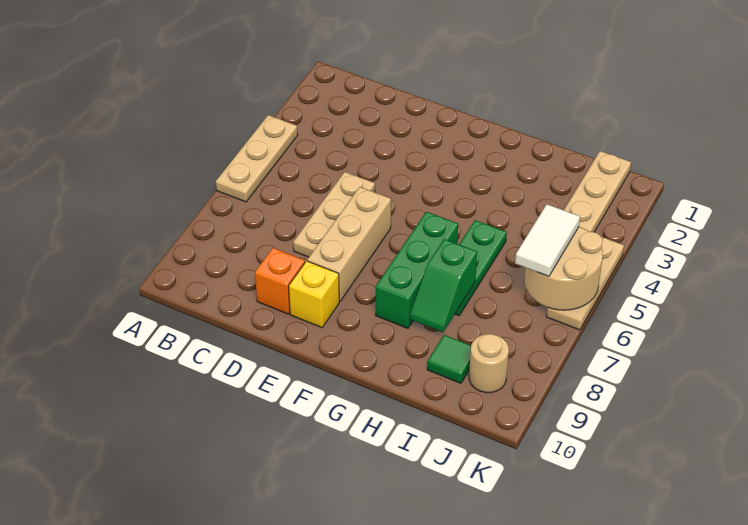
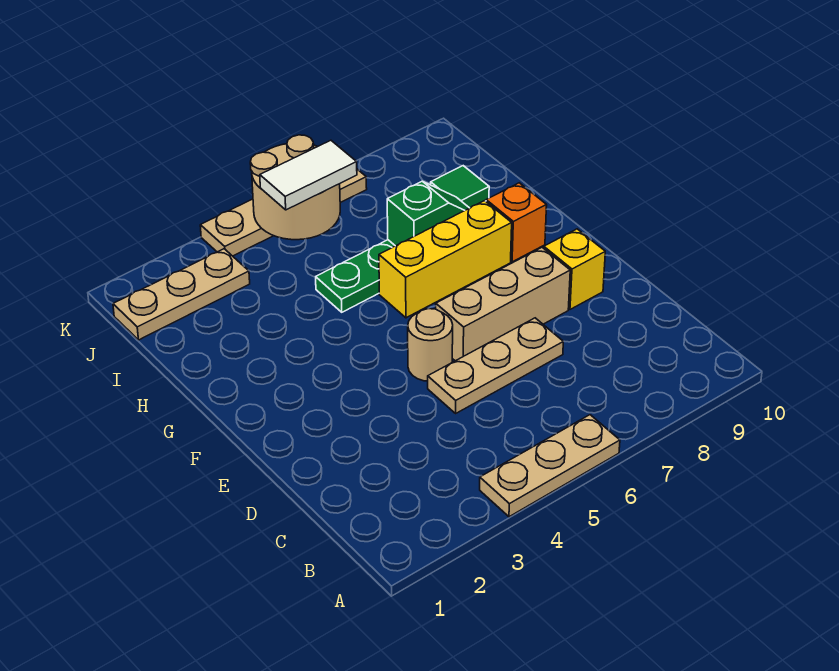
orange 1x1 brick [255,248,305,314] -> orange 1x1 brick moved to [486,183,547,262]
green 1x3 brick [376,212,458,328] -> yellow 1x3 brick [379,201,512,318]
tan 1x1 round brick [469,334,509,393] -> tan 1x1 round brick moved to [408,309,453,381]
tan 1x3 plate [546,237,624,330] -> tan 1x4 plate [200,169,367,256]

